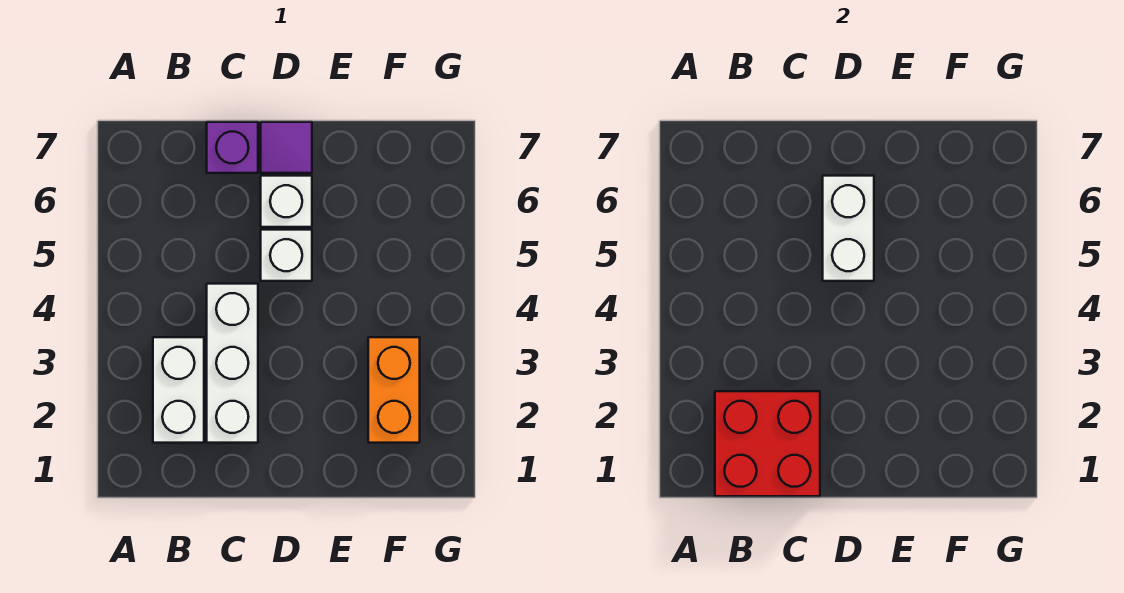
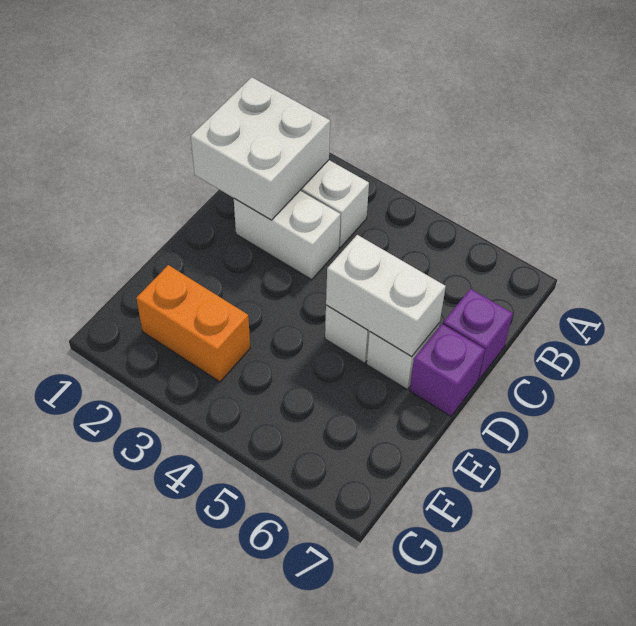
red 2x2 brick [715,391,820,496] -> white 2x2 brick [191,77,330,220]
white 1x3 brick [207,284,258,443] -> white 1x2 brick [234,191,341,280]
purple 1x1 tile [261,122,312,173] -> purple 1x1 brick [409,324,485,416]

